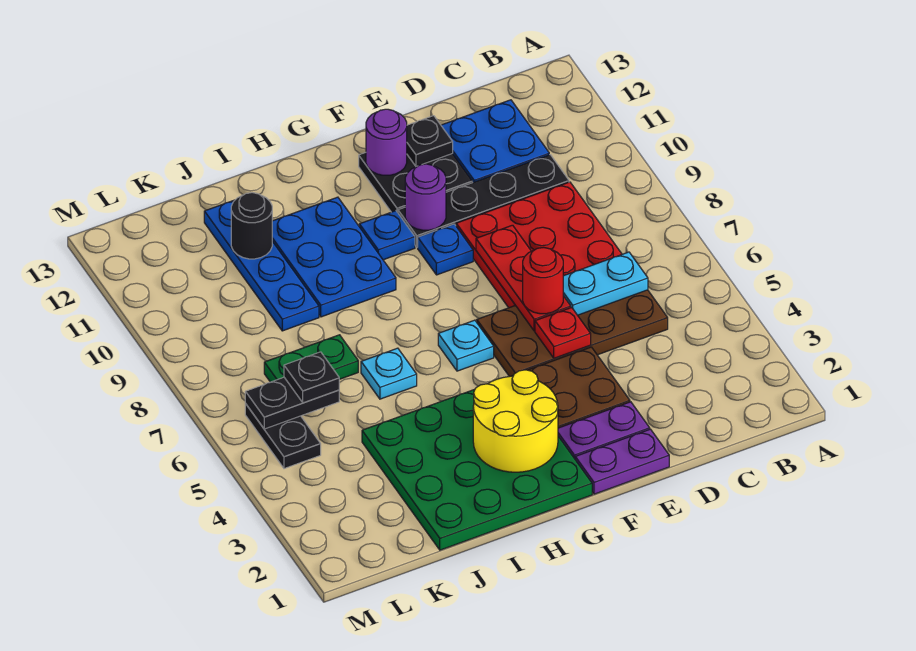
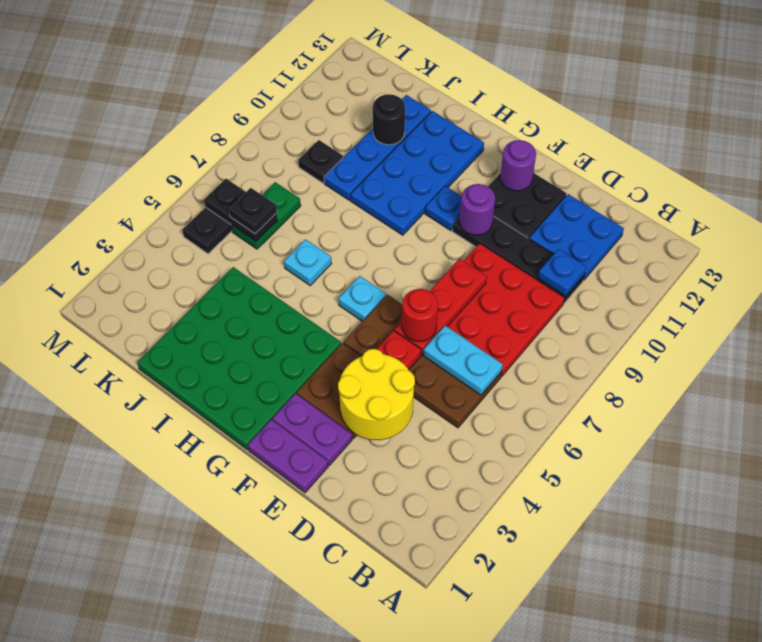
black 1x1 plate [407,116,453,167] -> black 1x1 plate moved to [298,140,343,183]
blue 1x1 plate [418,224,473,275] -> blue 1x1 plate moved to [538,249,586,296]
yellow 2x2 round brick [473,370,558,472] -> yellow 2x2 round brick moved to [338,349,415,440]
blue 2x3 plate [272,197,396,317] -> blue 2x4 plate [350,111,484,235]
green 1x2 plate [264,335,358,382] -> green 1x2 plate turned to [231,182,301,249]

